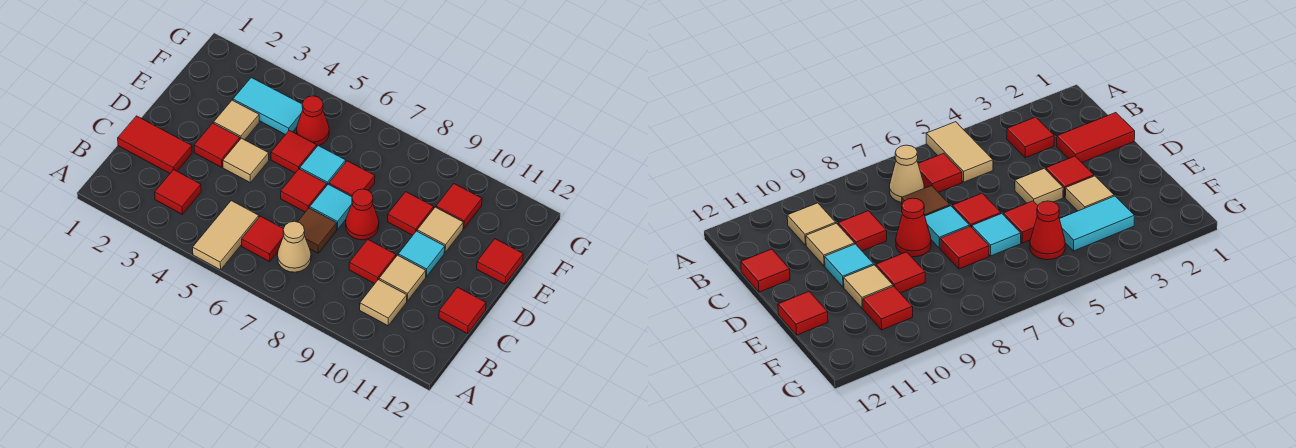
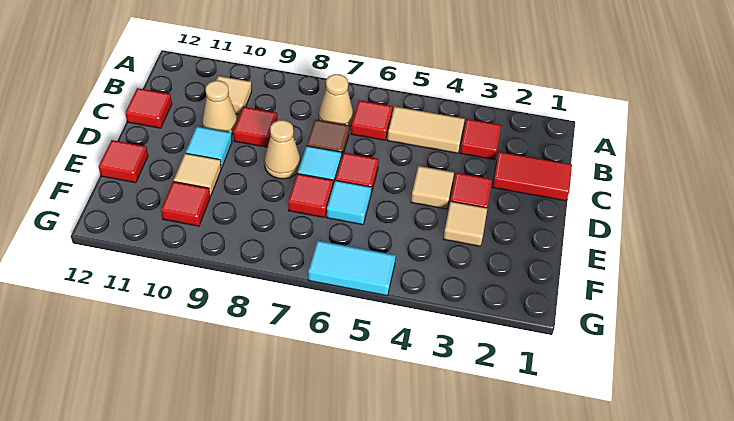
tan 1x2 tile [193,201,259,270] -> tan 1x2 tile turned to [387,107,465,153]
tan 1x1 tile [379,255,426,301] -> tan 1x1 cone [202,81,238,135]
red 1x1 cone [346,189,379,240] -> tan 1x1 cone [264,120,301,179]
red 1x1 tile [271,130,317,173] -> none
red 1x1 tile [388,192,434,235] -> none
cyan 1x2 tile [233,78,303,135] -> cyan 1x2 tile moved to [308,241,396,296]
red 1x1 cone [297,96,329,146] -> none

